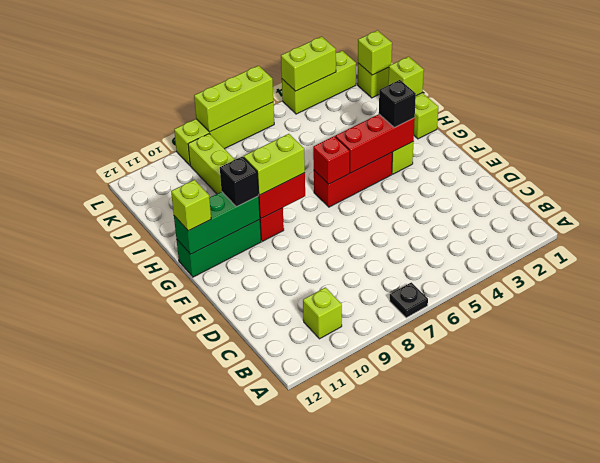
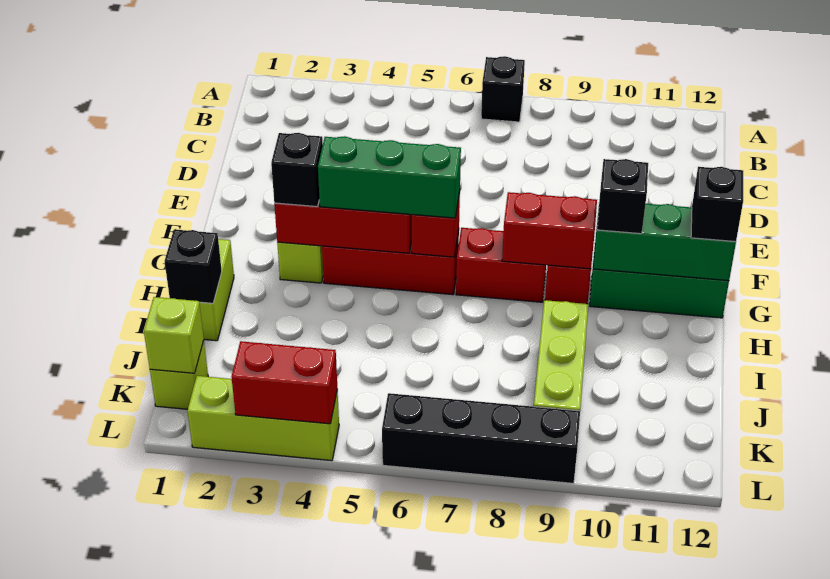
black 1x1 plate [390,282,428,318] -> black 1x1 brick [481,56,525,122]
lime 1x1 brick [303,287,342,339] -> none
none -> green 1x3 brick [318,136,461,218]
none -> red 1x2 brick [456,228,546,302]
lime 1x2 brick [244,134,305,195] -> none
lime 1x1 brick [171,180,211,231] -> black 1x1 brick [691,167,743,242]
lime 1x1 brick [388,57,424,96] -> black 1x1 brick [165,229,222,303]
lime 1x2 brick [281,37,336,91] -> red 1x2 brick [232,341,337,424]
lime 1x4 brick [174,102,274,165] -> black 1x4 brick [382,393,580,483]
lime 1x3 brick [194,66,273,132] -> none

